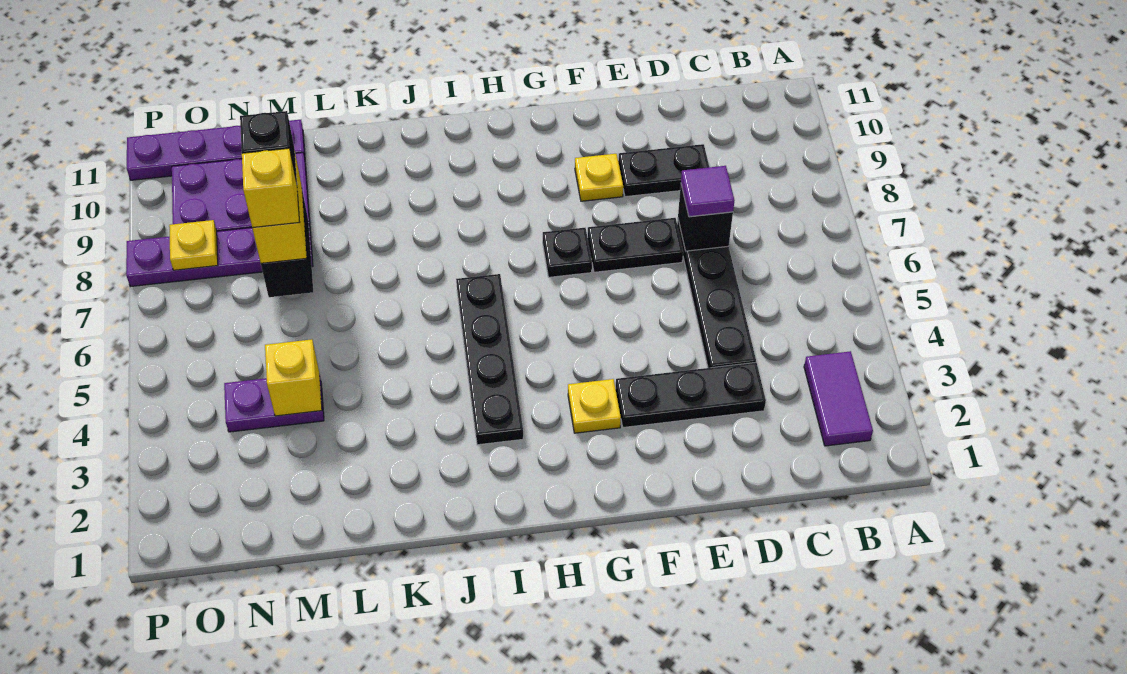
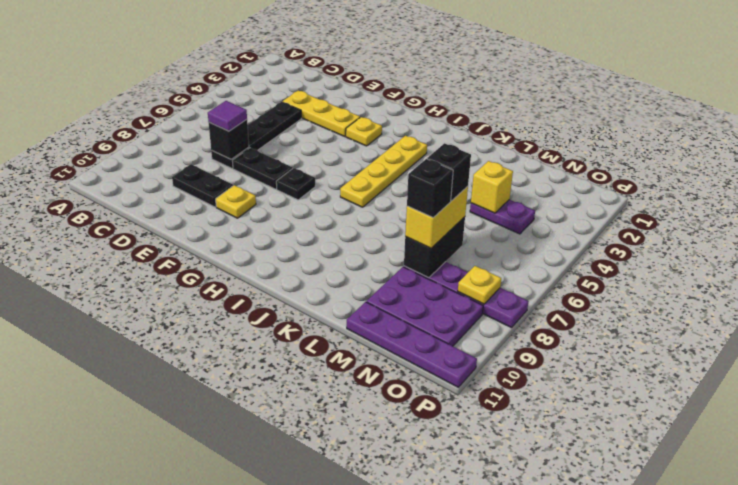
purple 1x2 tile [804,351,873,446] -> none
black 1x3 plate [616,362,766,428] -> yellow 1x3 plate [282,91,360,136]
black 1x4 plate [456,274,523,445] -> yellow 1x4 plate [340,136,427,207]
yellow 1x1 brick [242,148,300,228] -> black 1x1 brick [427,143,471,201]

